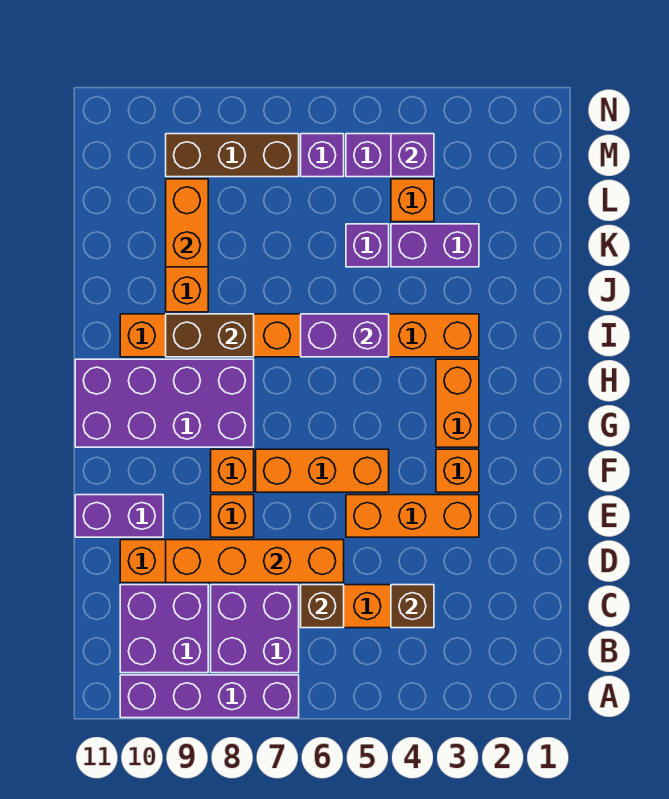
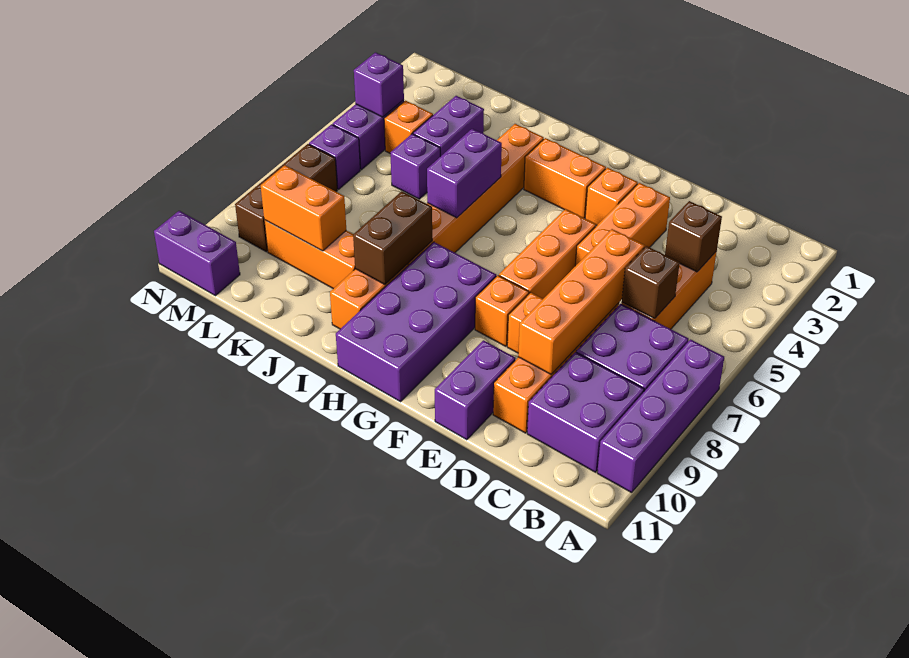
none -> purple 1x2 brick [154,211,240,296]

